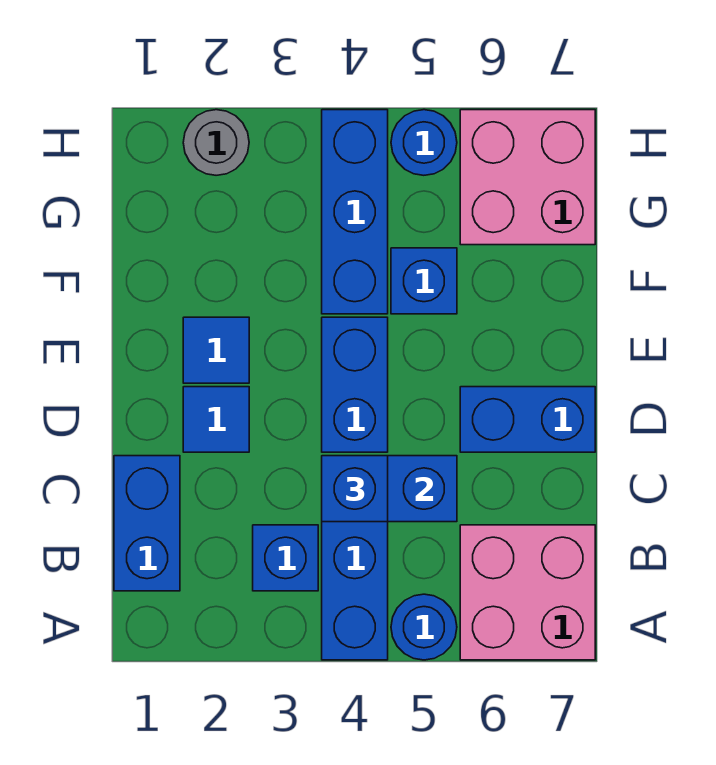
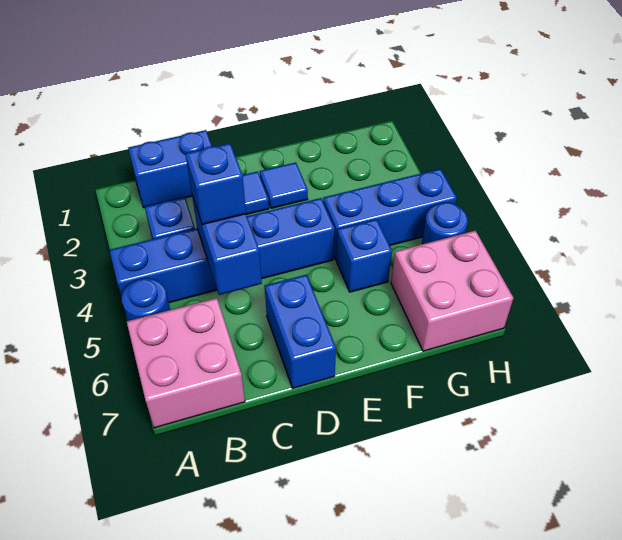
grey 1x1 round brick [183,110,249,175] -> none

